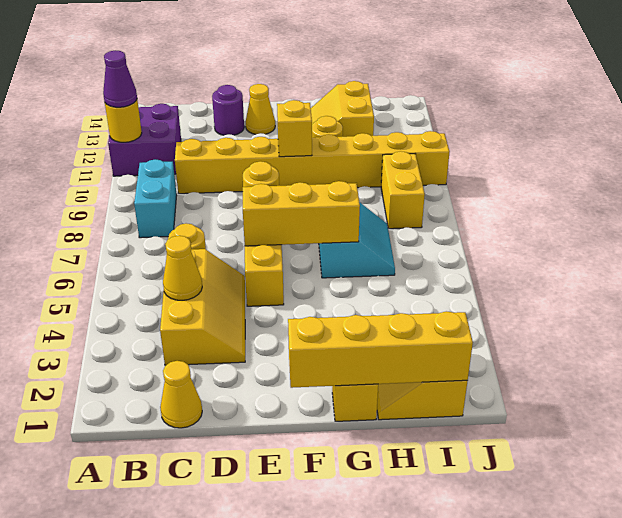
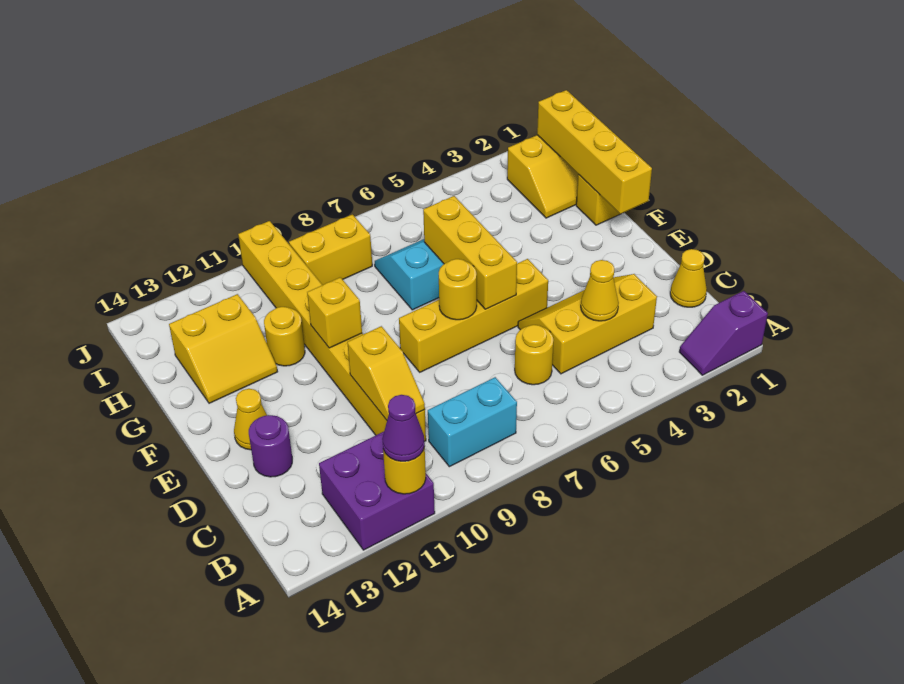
none -> purple 1x2 slope [679,291,768,375]
none -> yellow 1x2 slope [347,326,425,420]

